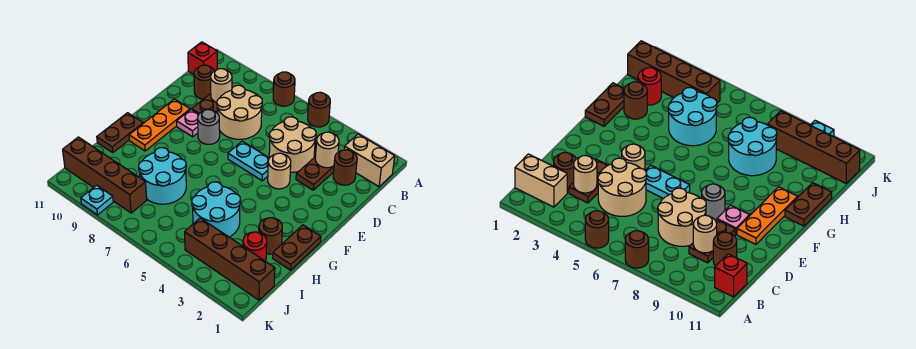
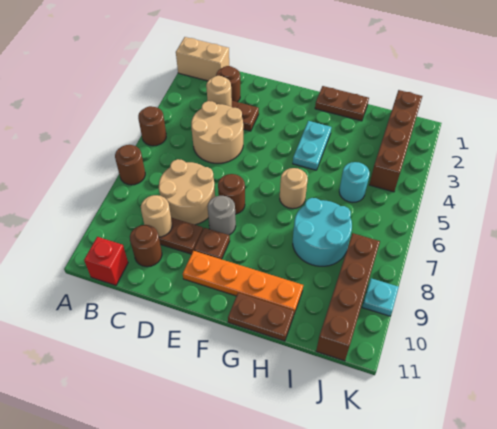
tan 1x2 brick [344,134,395,187] -> tan 1x2 brick turned to [176,37,229,81]
tan 1x1 round brick [268,153,291,189] -> tan 1x1 round brick moved to [280,168,308,209]
cyan 1x2 plate [228,141,269,181] -> cyan 1x2 plate moved to [293,121,331,170]
pink 1x1 plate [177,110,199,137] -> brown 1x1 plate [194,228,230,259]
orange 1x3 plate [129,99,190,151] -> orange 1x4 plate [183,251,303,313]
brown 1x1 round brick [259,218,282,254] -> brown 1x1 round brick moved to [218,174,245,214]
cyan 2x2 round brick [192,182,241,237] -> cyan 1x1 round brick [339,162,370,202]
red 1x1 round brick [243,232,267,261] -> none

